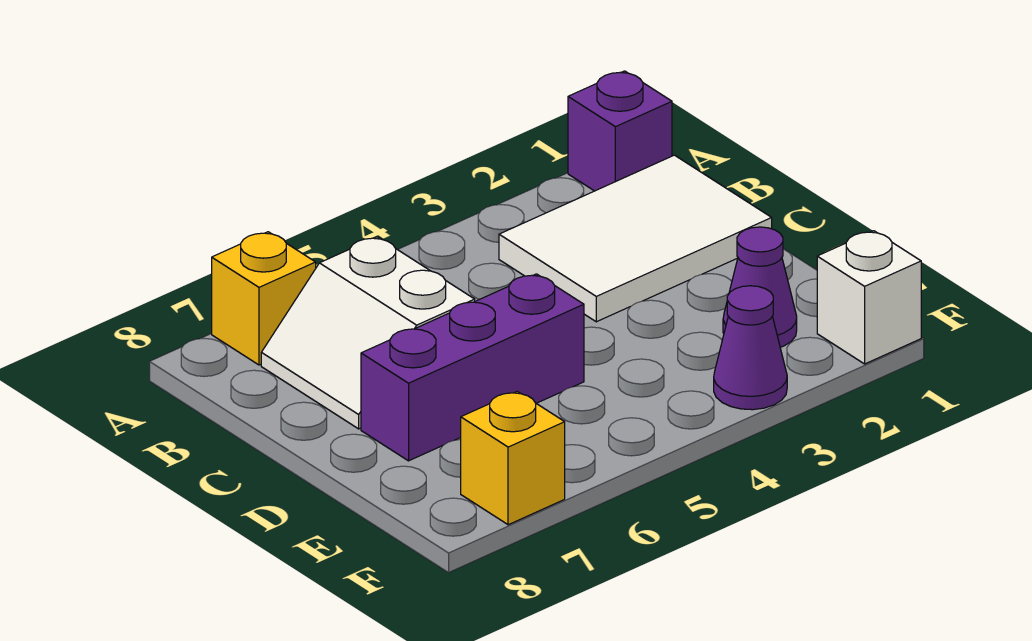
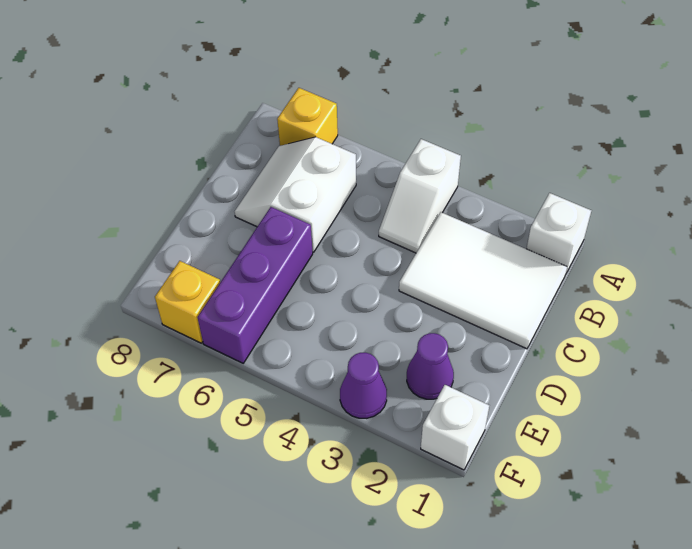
purple 1x1 brick [568,71,672,191] -> white 1x1 brick [526,193,591,273]
none -> white 1x2 slope [379,139,461,253]
purple 1x3 brick [361,274,584,461] -> purple 1x3 brick turned to [198,207,313,363]

